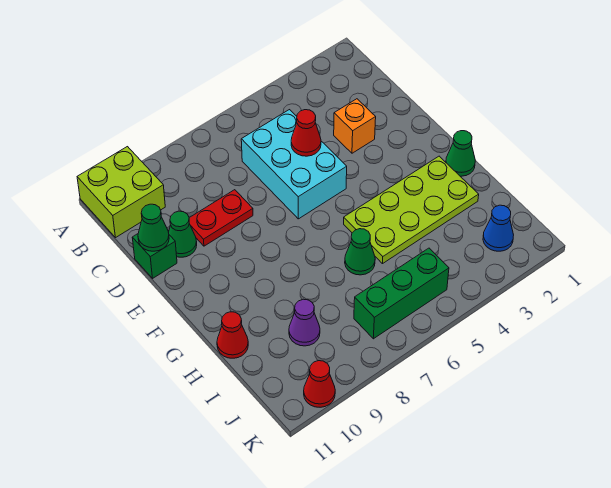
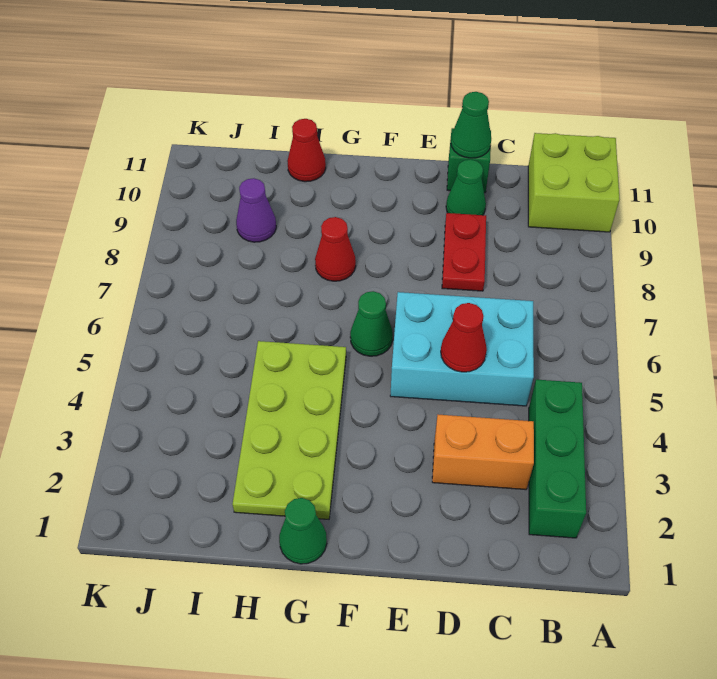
orange 1x1 brick [334,99,376,153] -> orange 1x2 brick [432,415,534,490]
green 1x1 cone [345,229,375,275] -> green 1x1 cone moved to [350,291,393,356]
blue 1x1 cone [483,205,514,251] -> none
green 1x3 brick [354,248,449,339] -> green 1x3 brick moved to [529,380,586,538]
red 1x1 cone [304,361,335,407] -> red 1x1 cone moved to [315,217,356,281]

